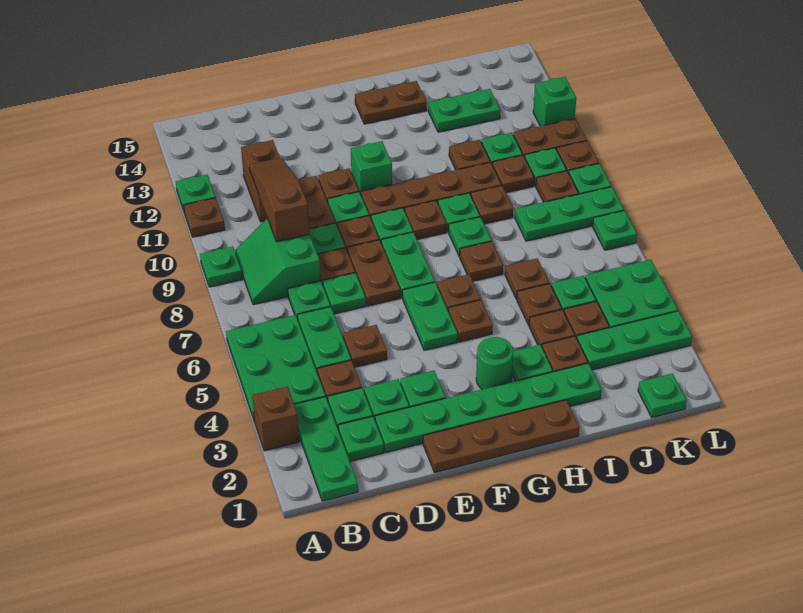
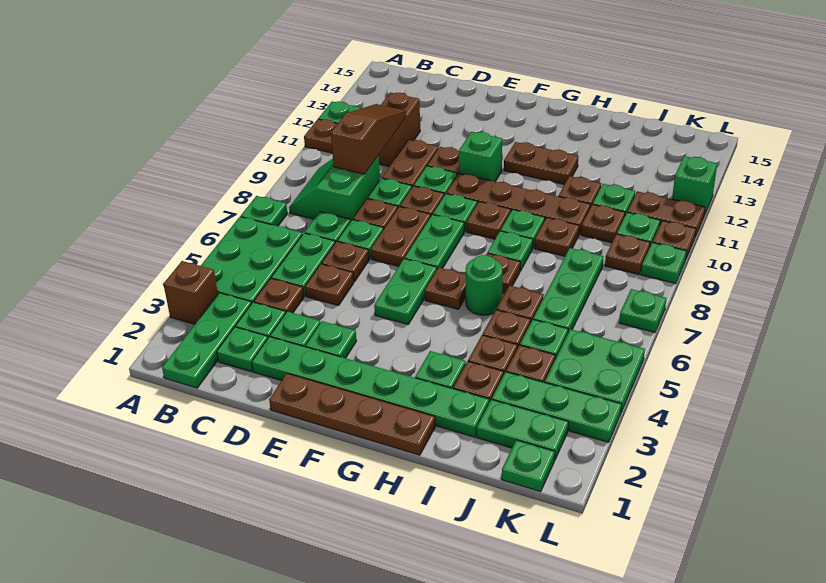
green 1x1 plate [200,246,242,287] -> green 1x1 plate moved to [241,196,287,226]
green 1x1 round brick [476,337,513,389] -> green 1x1 round brick moved to [466,255,503,315]
brown 1x1 plate [448,300,493,342] -> brown 1x1 plate moved to [322,241,369,282]
brown 1x2 plate [355,81,426,124] -> brown 1x2 plate moved to [504,142,578,185]
green 1x2 plate [428,89,500,132] -> green 1x2 plate moved to [477,399,568,461]
green 1x3 plate [515,187,624,241] -> green 1x3 plate turned to [533,248,604,332]

